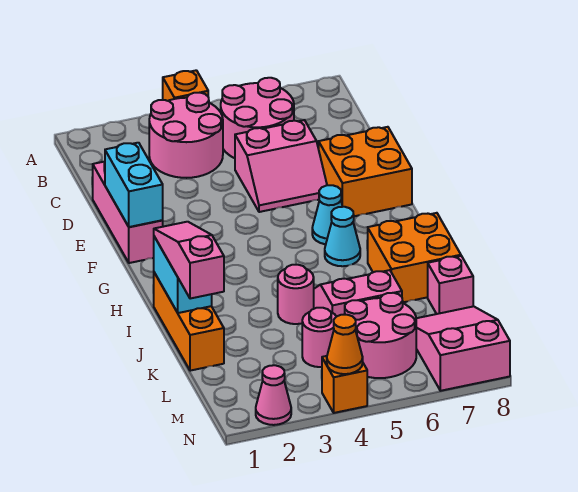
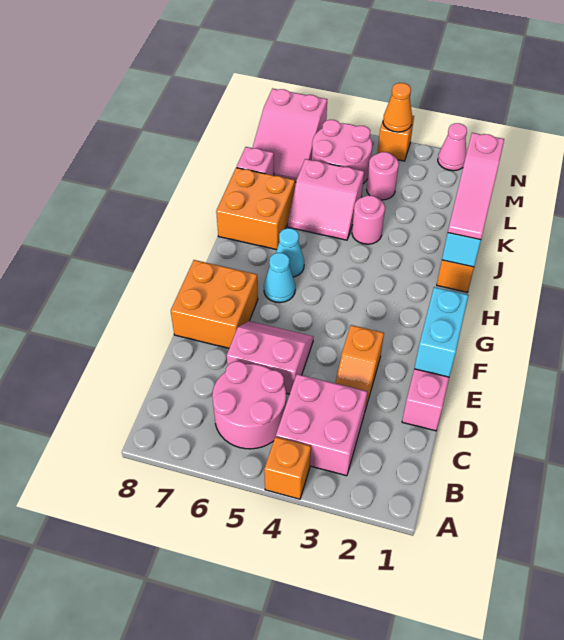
pink 2x2 round brick [149,93,223,178] -> pink 2x2 brick [276,374,367,476]
none -> orange 1x2 slope [335,325,384,410]

